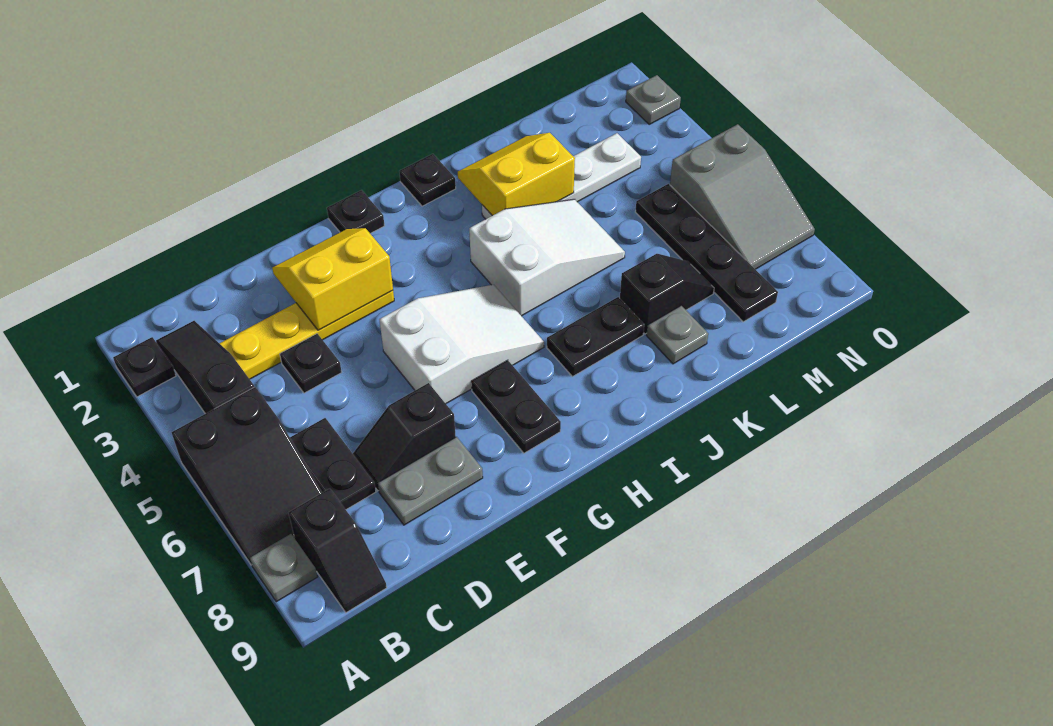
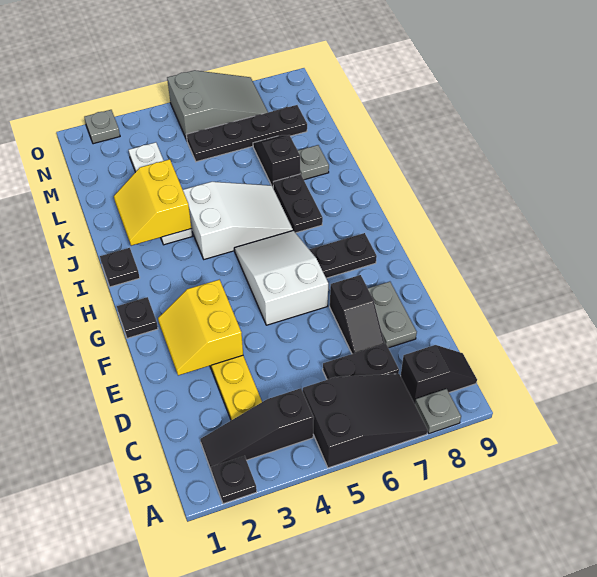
black 1x1 plate [280,334,342,393] -> none
white 2x3 slope [469,199,625,316] -> white 2x3 slope turned to [183,182,293,259]

